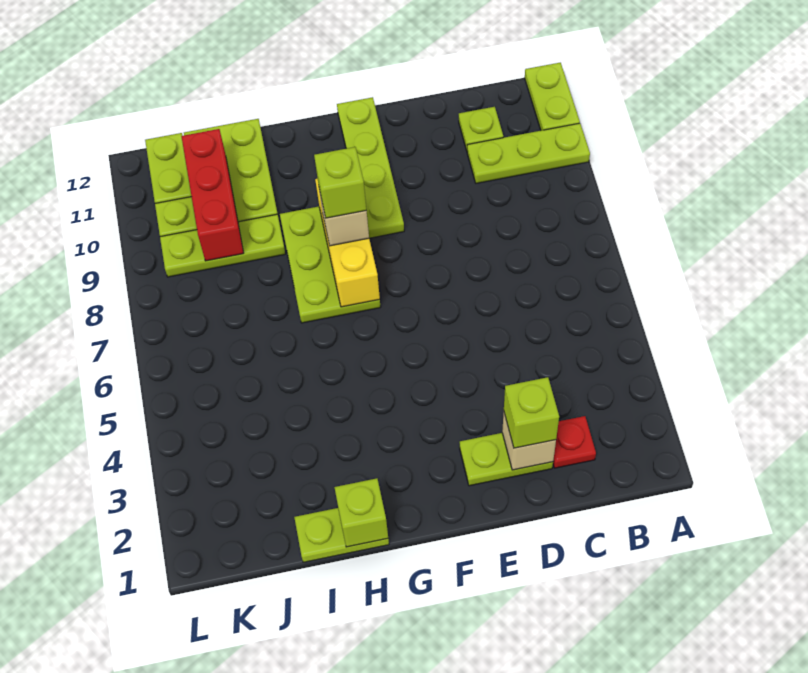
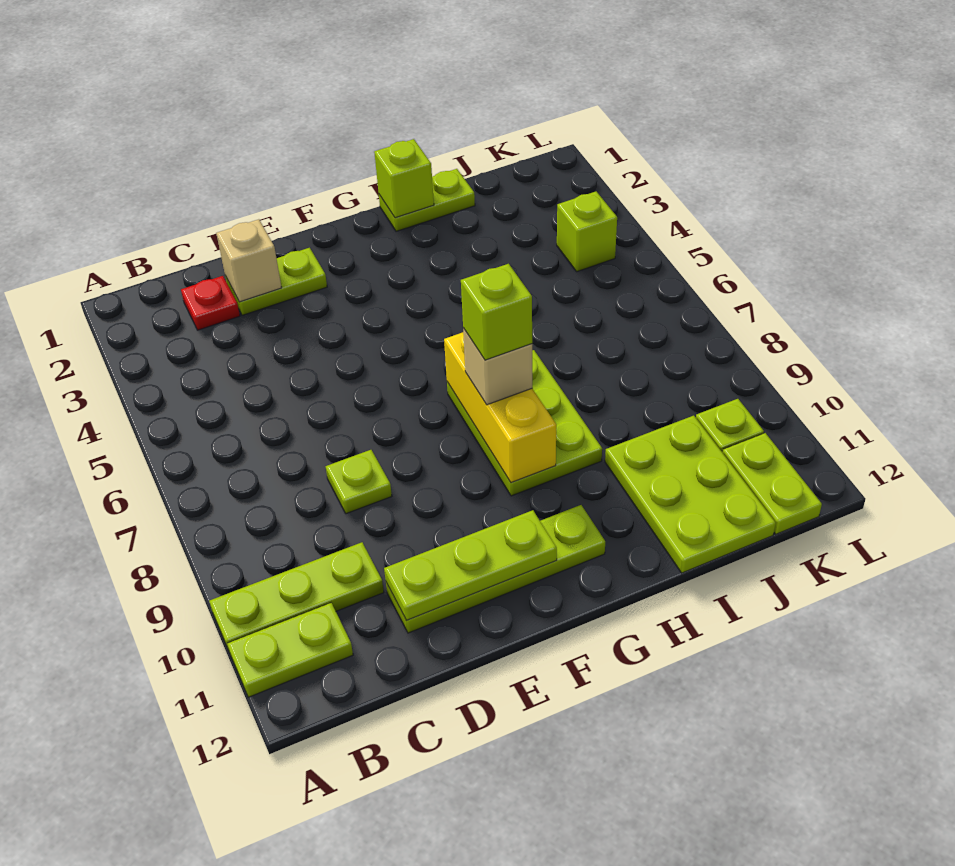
lime 1x2 plate [525,63,580,131] -> lime 1x2 plate turned to [227,603,353,697]
lime 1x1 plate [459,107,503,151] -> lime 1x1 plate moved to [326,450,392,514]
lime 1x1 brick [504,377,559,448] -> lime 1x1 brick moved to [557,192,617,272]
lime 1x4 plate [337,97,404,238] -> lime 1x4 plate turned to [386,505,605,633]
lime 1x3 plate [160,214,285,277] -> lime 1x3 plate moved to [384,510,557,621]
red 1x3 brick [181,129,243,261] -> none

